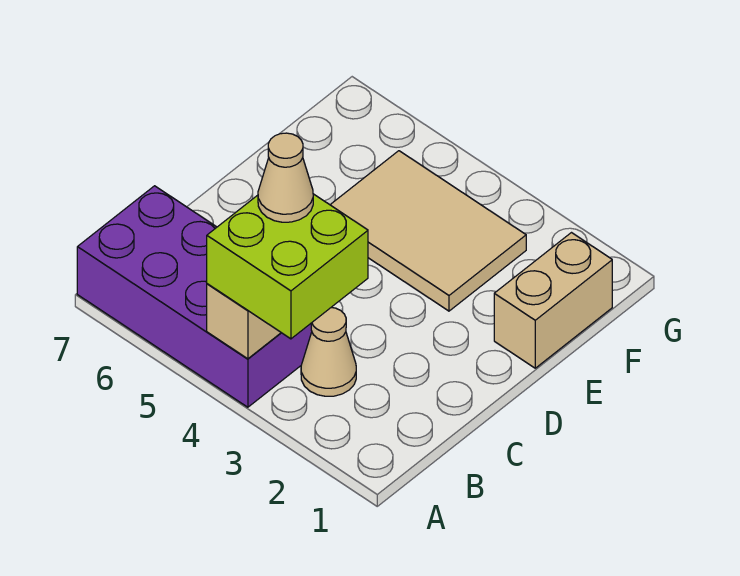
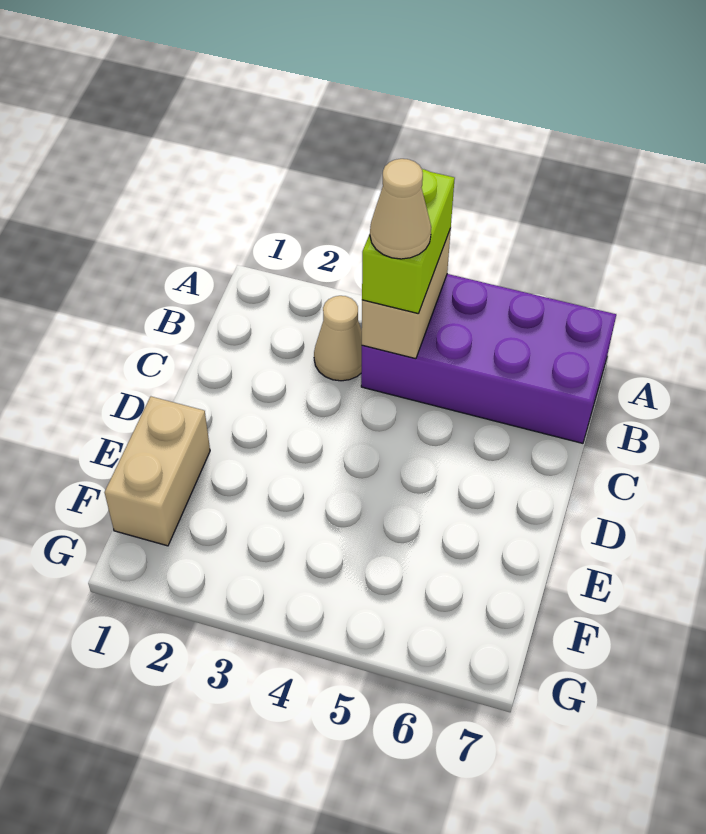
lime 2x2 brick [207,194,368,339] -> lime 1x2 brick [362,169,455,314]
tan 2x3 tile [330,151,526,311] -> none

